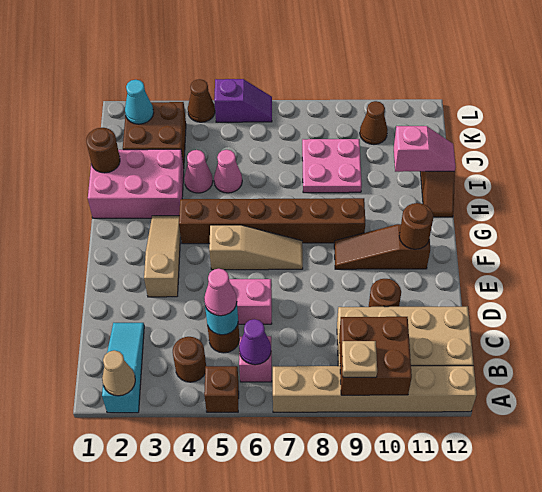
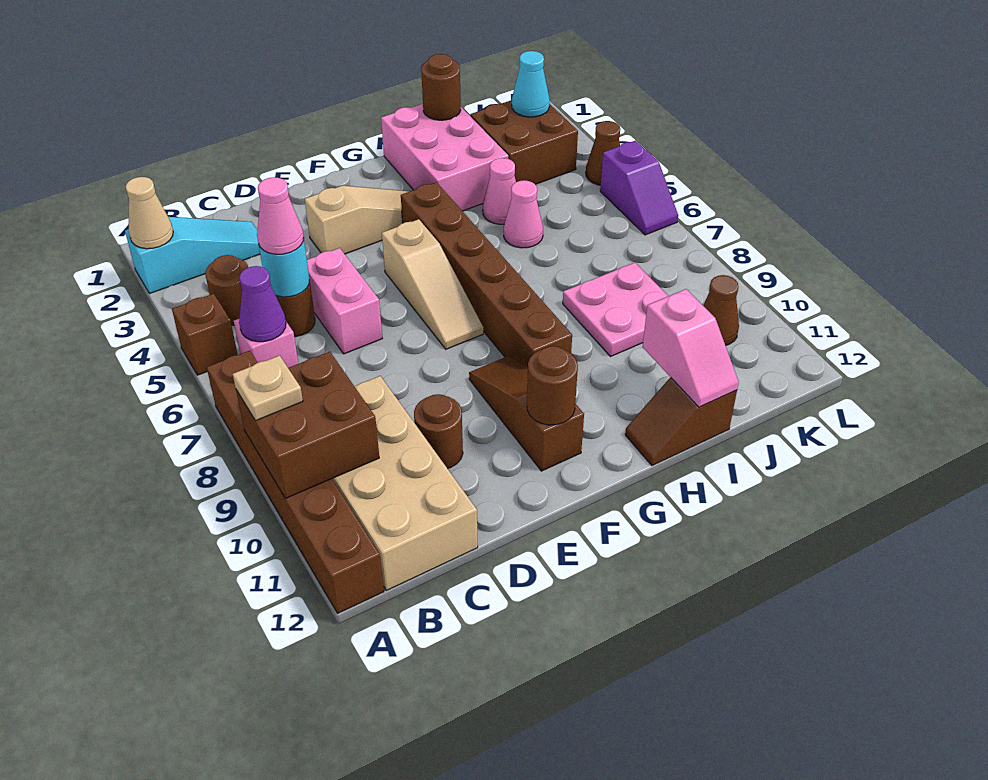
tan 1x6 brick [273,366,477,412] -> brown 1x6 brick [207,351,384,613]

